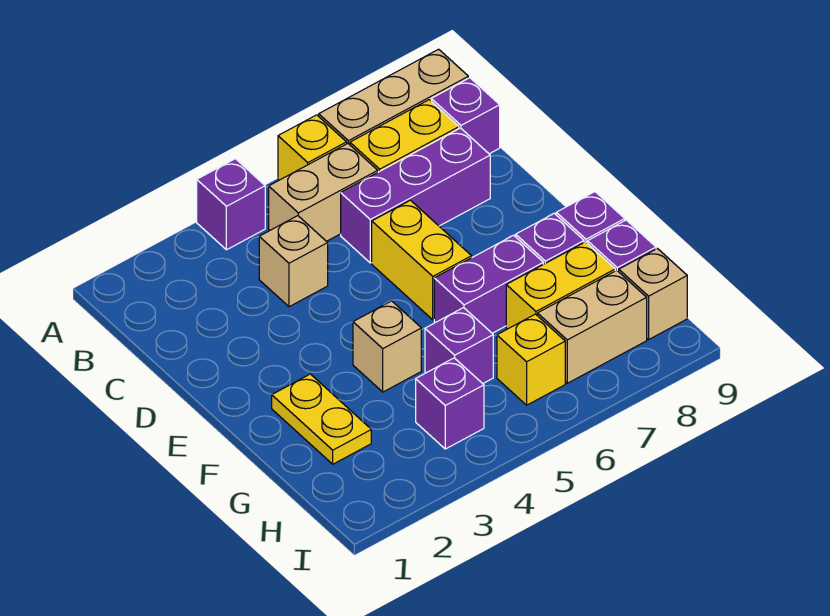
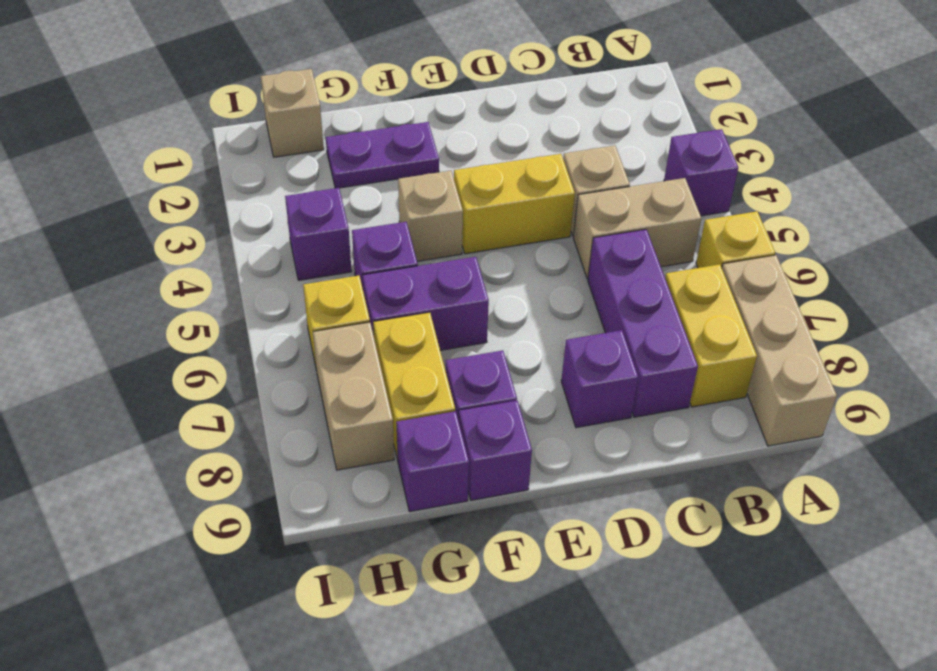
tan 1x2 brick [269,144,378,241] -> tan 1x2 brick turned to [573,178,701,279]
purple 1x1 brick [431,78,500,154] -> purple 1x1 brick moved to [561,330,638,428]
yellow 1x2 brick [372,200,472,320] -> yellow 1x2 brick moved to [454,154,575,254]
yellow 1x2 plate [272,374,371,464] -> purple 1x2 plate [326,122,439,188]
purple 1x2 brick [434,235,543,333] -> purple 1x2 brick turned to [362,257,489,350]
tan 1x1 brick [619,249,687,339] -> tan 1x1 brick moved to [261,69,324,157]

